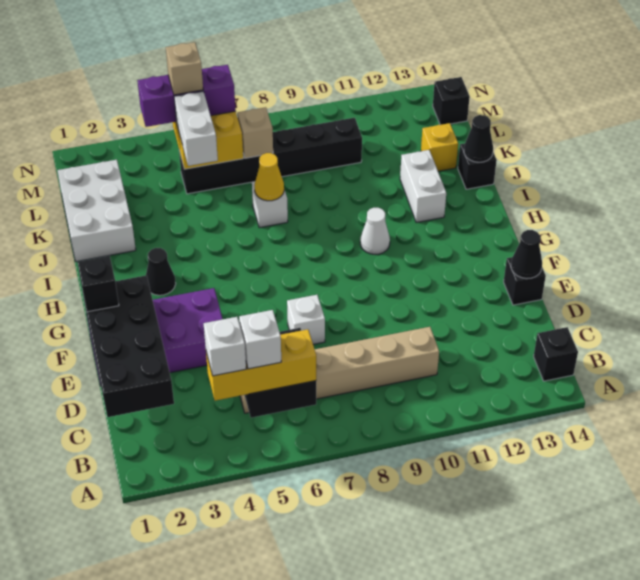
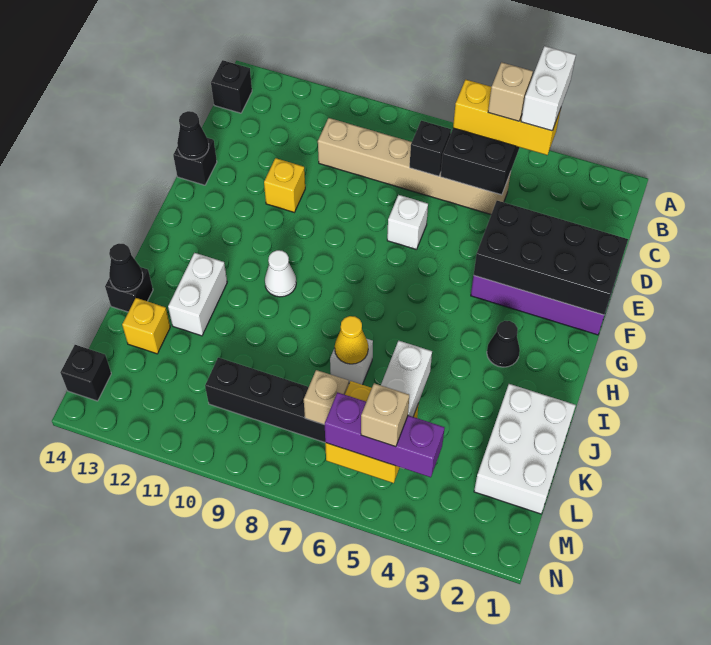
white 1x1 brick [204,317,246,376] -> white 1x2 brick [521,46,576,131]
white 1x1 brick [239,310,281,369] -> tan 1x1 brick [488,62,533,121]
black 2x4 brick [84,275,174,417] -> black 2x4 brick turned to [474,201,628,315]
none -> yellow 1x1 brick [264,158,305,212]
black 1x1 brick [78,256,119,312] -> black 1x1 brick moved to [410,121,451,176]

